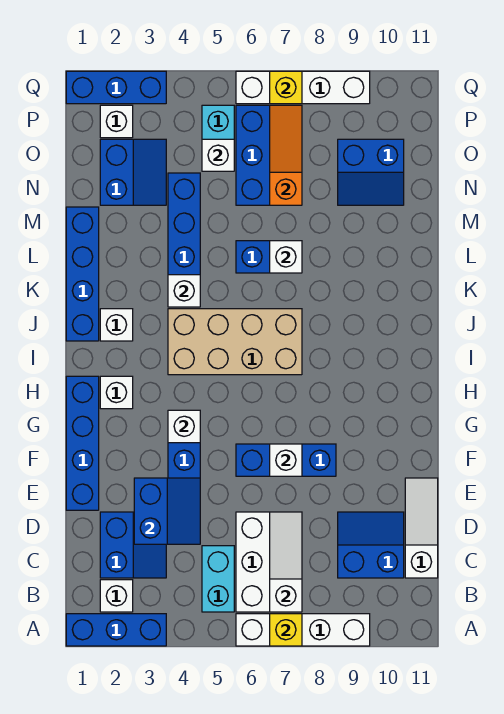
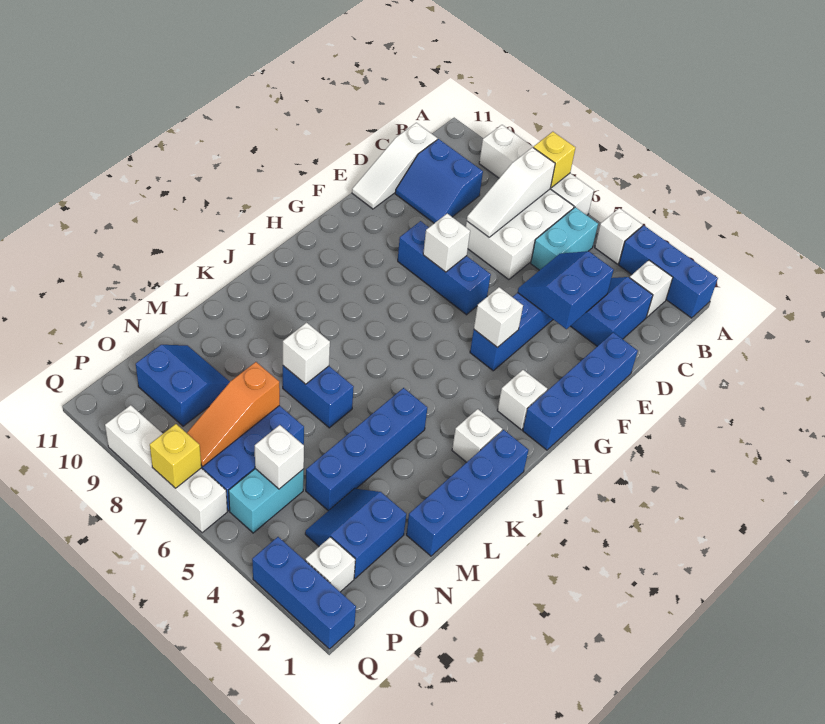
tan 2x4 brick [168,309,302,375] -> none
white 1x1 brick [168,275,200,307] -> white 1x1 brick moved to [595,208,642,264]

